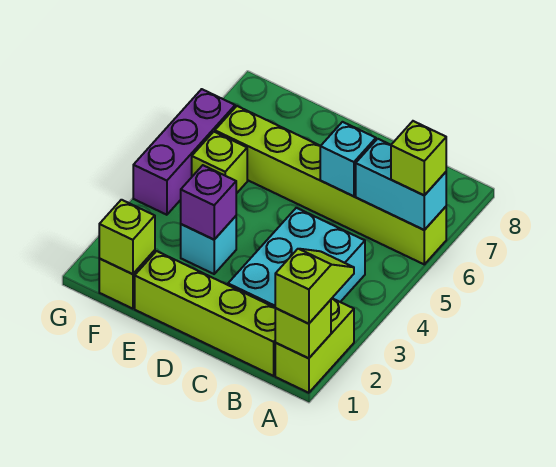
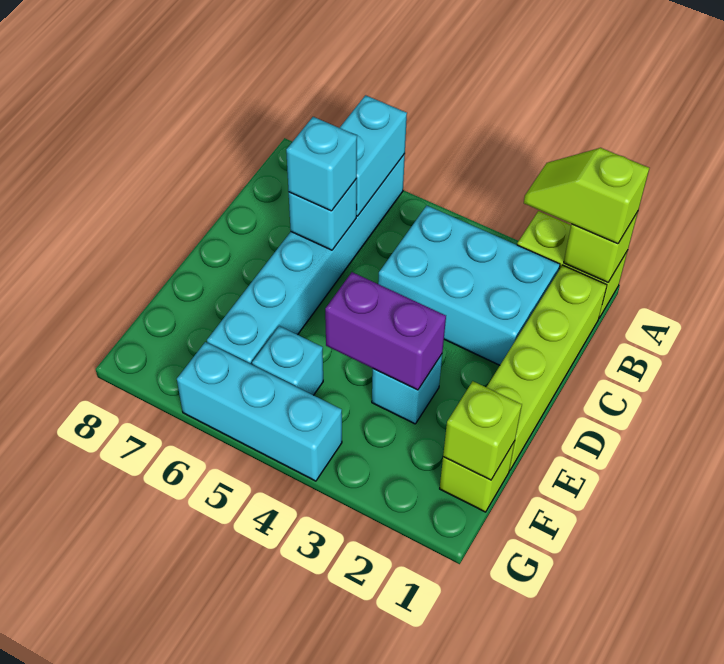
lime 1x6 brick [215,106,446,264] -> cyan 1x6 brick [207,154,405,365]
lime 1x1 brick [391,121,446,195] -> none
none -> cyan 1x1 brick [286,117,357,211]
purple 1x1 brick [181,165,236,240] -> purple 1x2 brick [325,272,446,390]
lime 1x1 brick [192,132,247,194] -> cyan 1x1 brick [252,326,323,395]
purple 1x3 brick [133,89,235,215] -> cyan 1x3 brick [177,342,342,481]

